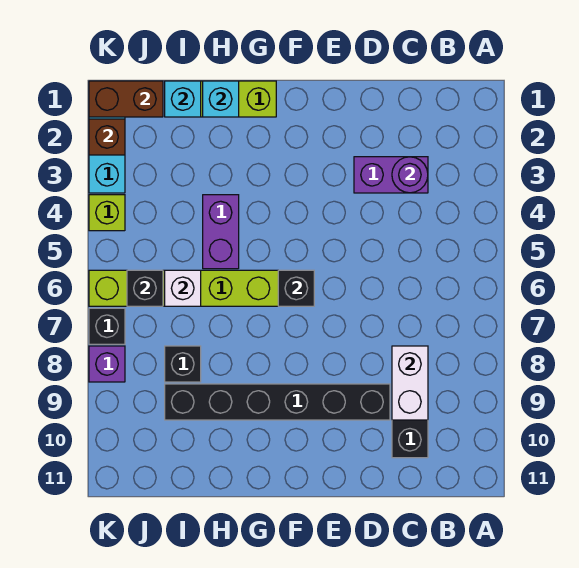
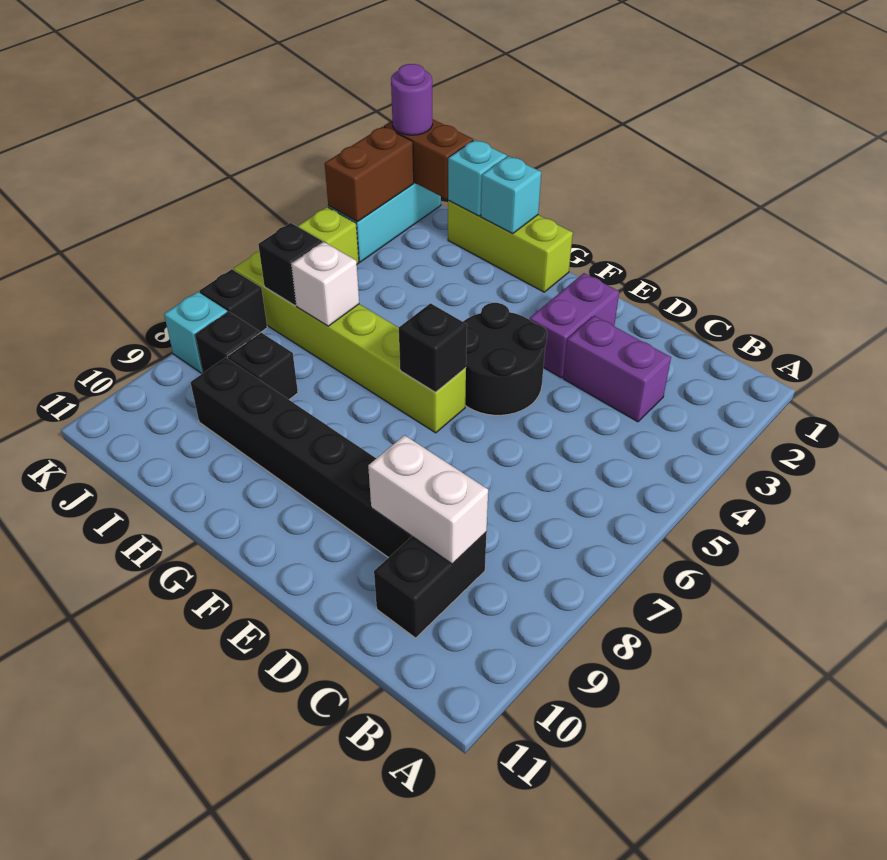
purple 1x1 round brick [392,157,428,193] -> purple 1x1 round brick moved to [391,64,433,135]
white 1x2 brick [392,346,428,420] -> white 1x2 brick turned to [368,435,488,564]
none -> black 2x2 round brick [463,303,547,415]
purple 1x2 brick [203,195,239,269] -> purple 1x2 brick moved to [530,273,619,378]
none -> black 1x1 brick [195,312,260,373]
brown 1x1 brick [89,119,125,155] -> brown 1x2 brick [325,127,414,222]
purple 1x1 brick [89,346,125,382] -> cyan 1x1 brick [164,292,227,373]

